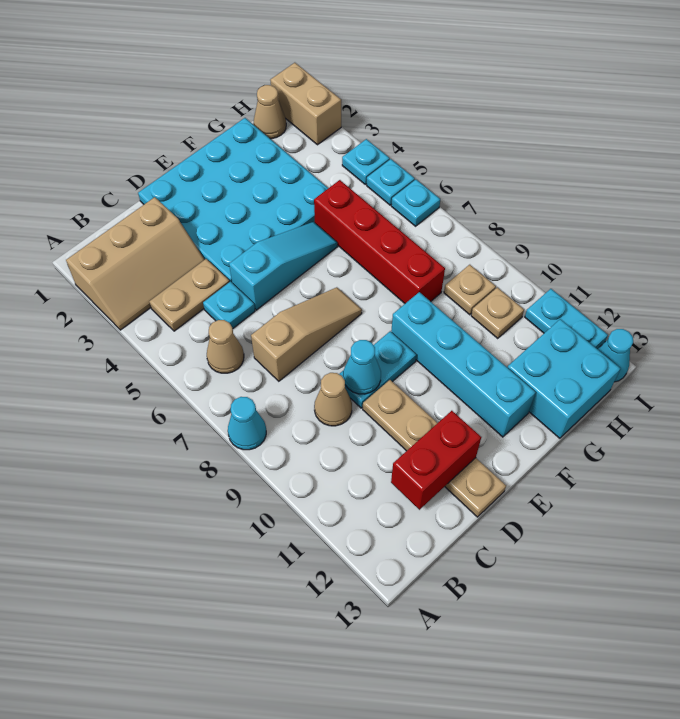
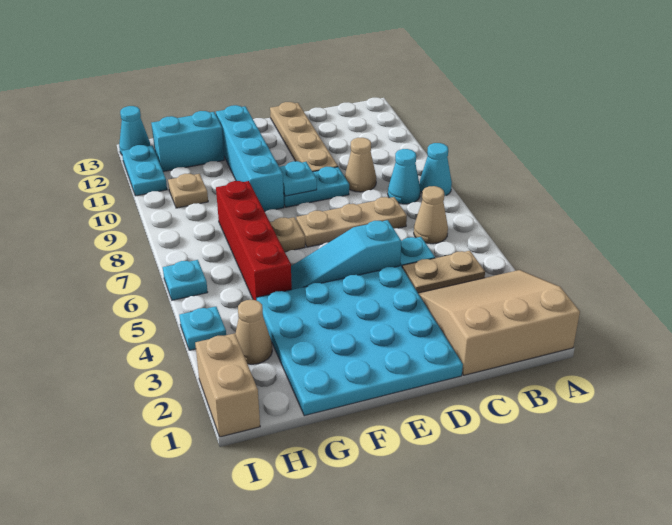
tan 2x3 slope [66,197,205,330] -> tan 3x3 slope [418,270,580,375]
tan 1x3 slope [251,287,362,381] -> tan 1x3 plate [296,197,407,247]
red 1x2 brick [391,411,481,510] -> none
cyan 1x1 cone [343,340,381,394] -> cyan 1x1 cone moved to [388,149,420,204]
cyan 2x2 brick [508,319,621,438] -> cyan 1x2 brick [151,111,224,172]
tan 1x1 cone [254,85,286,139] -> tan 1x1 cone moved to [235,300,272,364]
tan 1x1 plate [444,265,496,315] -> tan 1x1 plate moved to [270,217,305,252]
cyan 1x1 plate [367,159,415,205] -> cyan 1x1 plate moved to [279,161,317,196]

